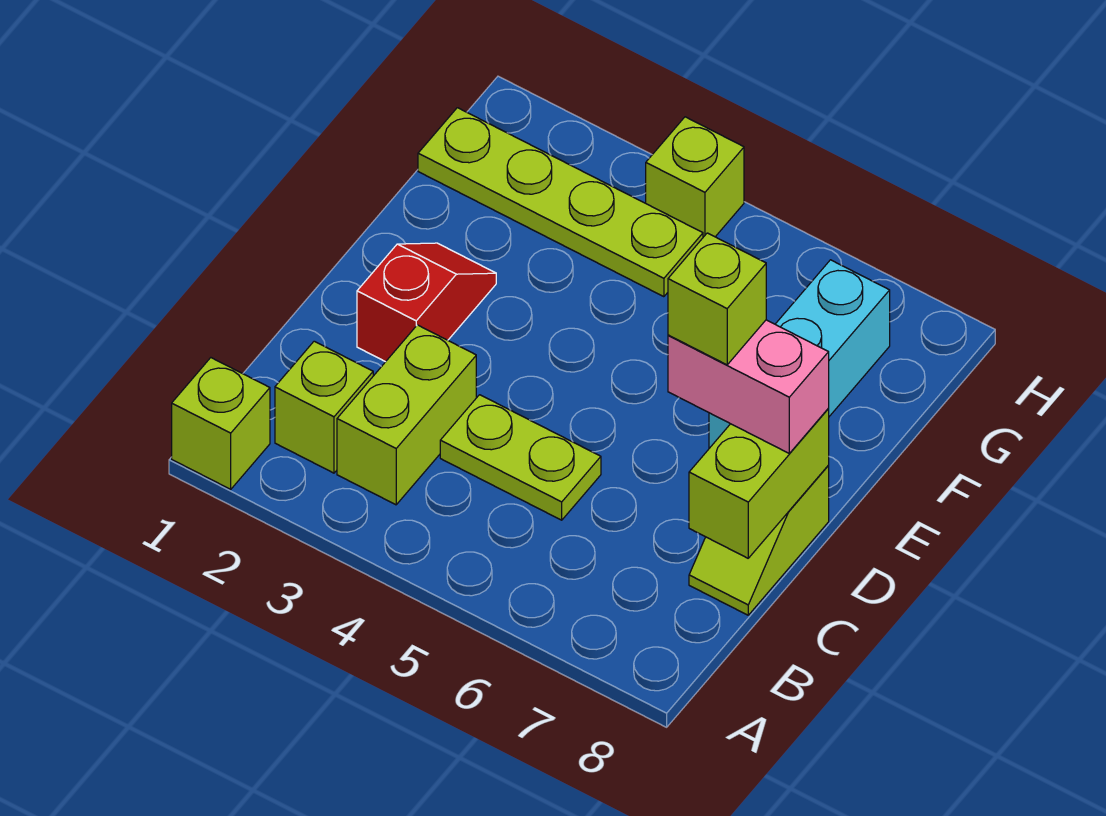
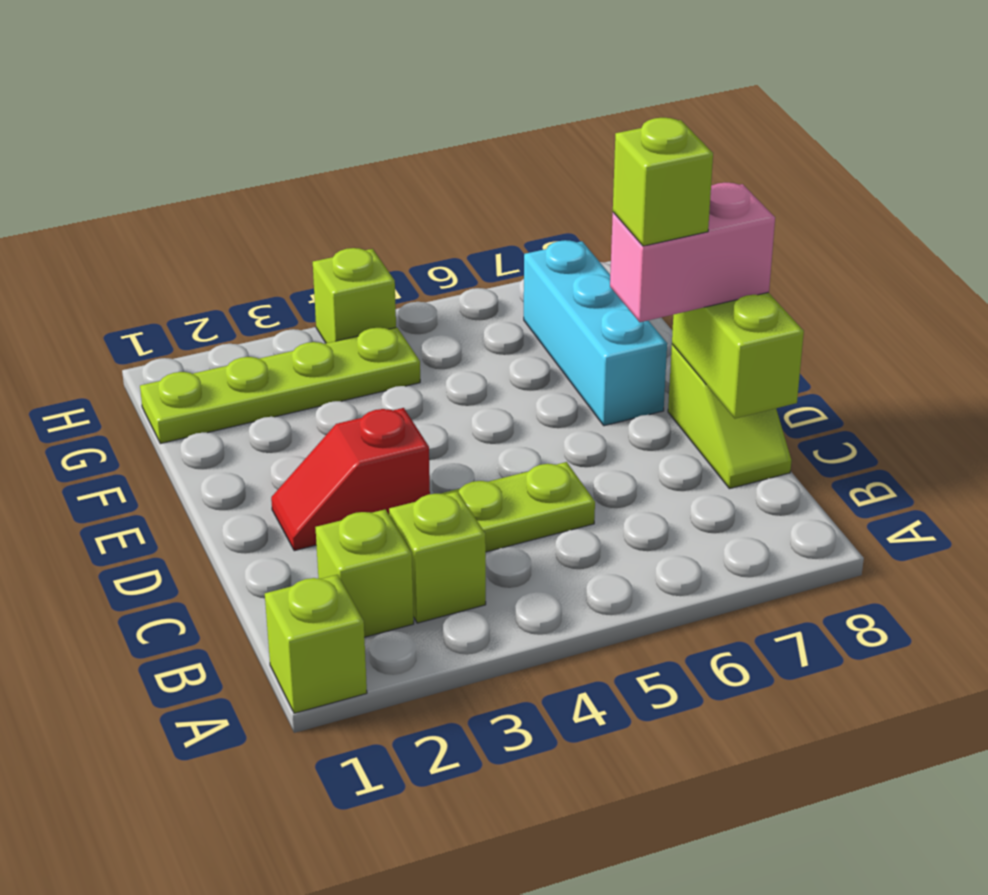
lime 1x2 brick [337,325,476,505] -> lime 1x1 brick [389,491,486,623]
red 1x2 slope [357,243,496,362] -> red 1x2 slope turned to [271,408,430,551]

